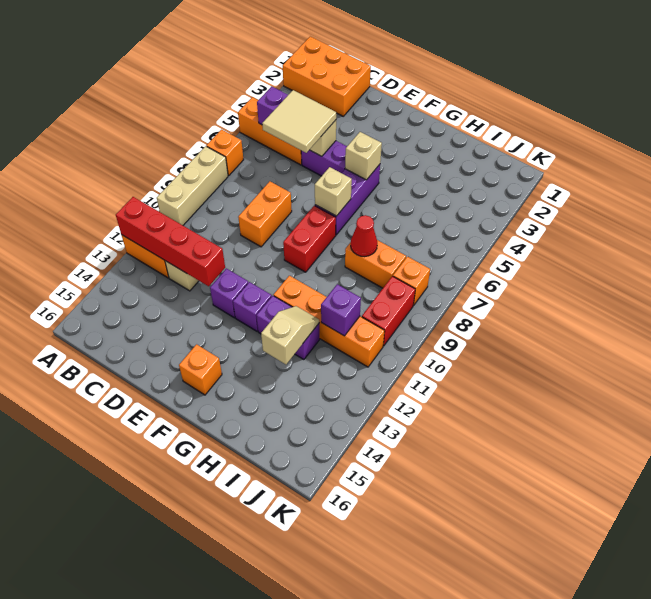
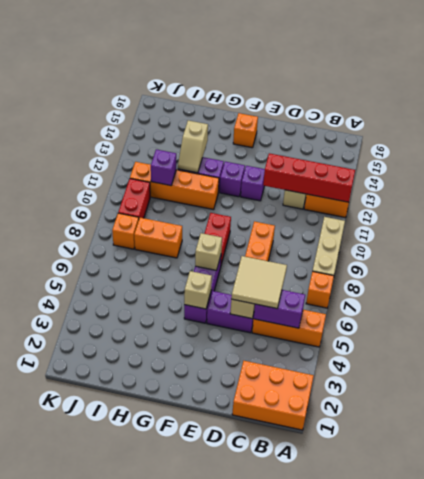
red 1x1 cone [351,215,377,257] -> none

